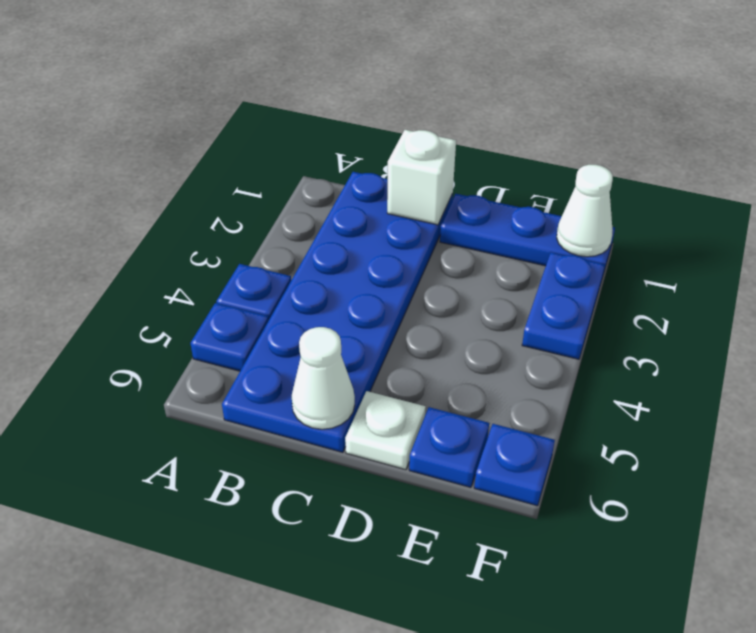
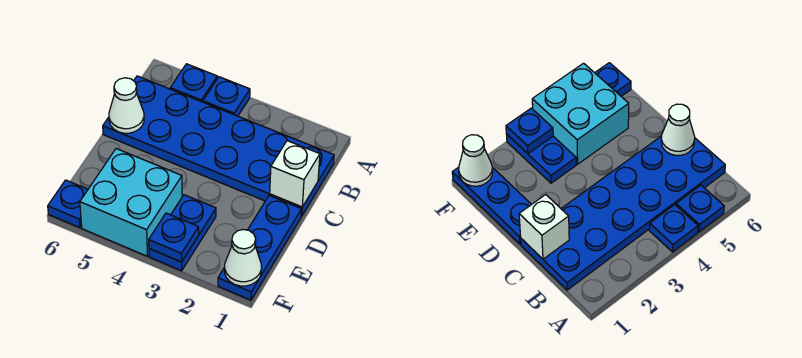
white 1x1 plate [345,391,425,470] -> none
none -> cyan 2x2 brick [80,149,182,256]
blue 1x1 plate [409,407,489,487] -> blue 1x1 plate moved to [149,213,199,262]
blue 1x2 plate [522,252,605,359] -> blue 1x2 plate turned to [149,195,216,271]

